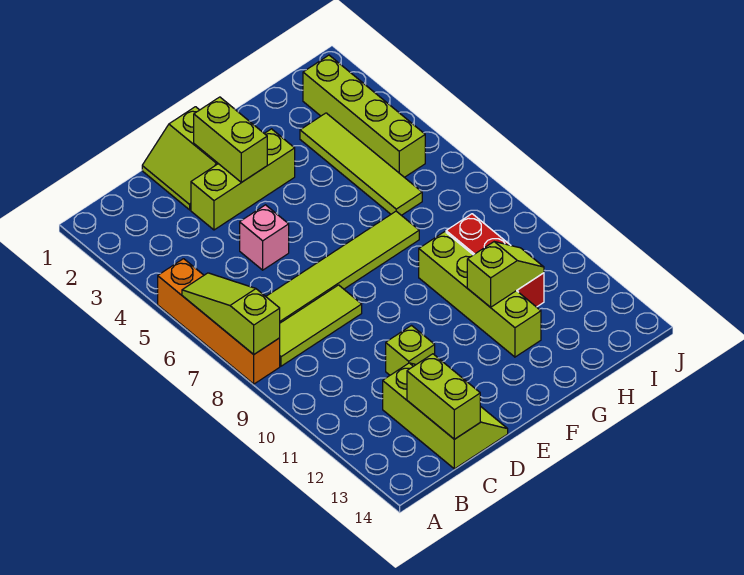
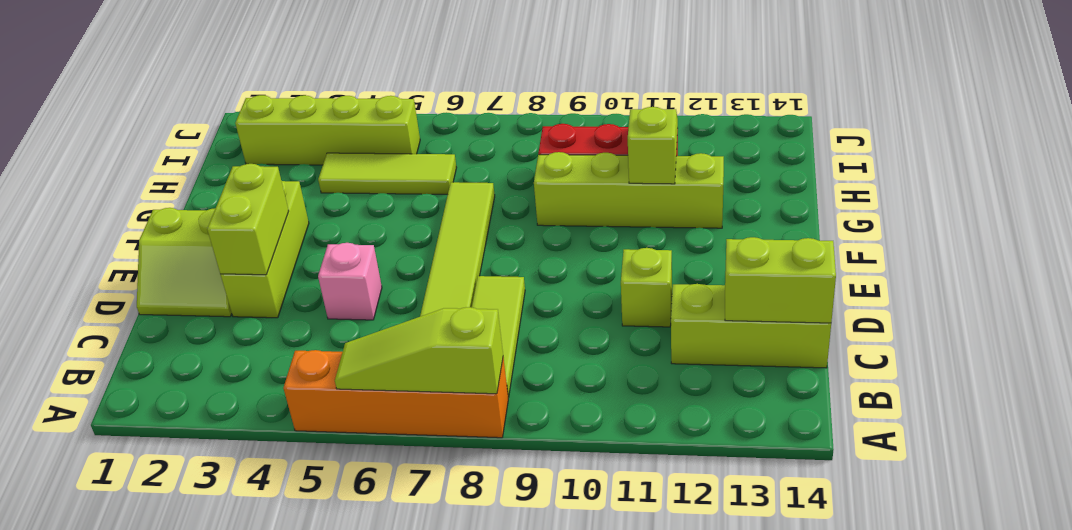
lime 1x2 brick [194,97,267,182] -> lime 1x2 brick turned to [207,164,289,275]
lime 1x4 tile [300,113,422,215] -> lime 1x3 tile [318,153,457,195]

